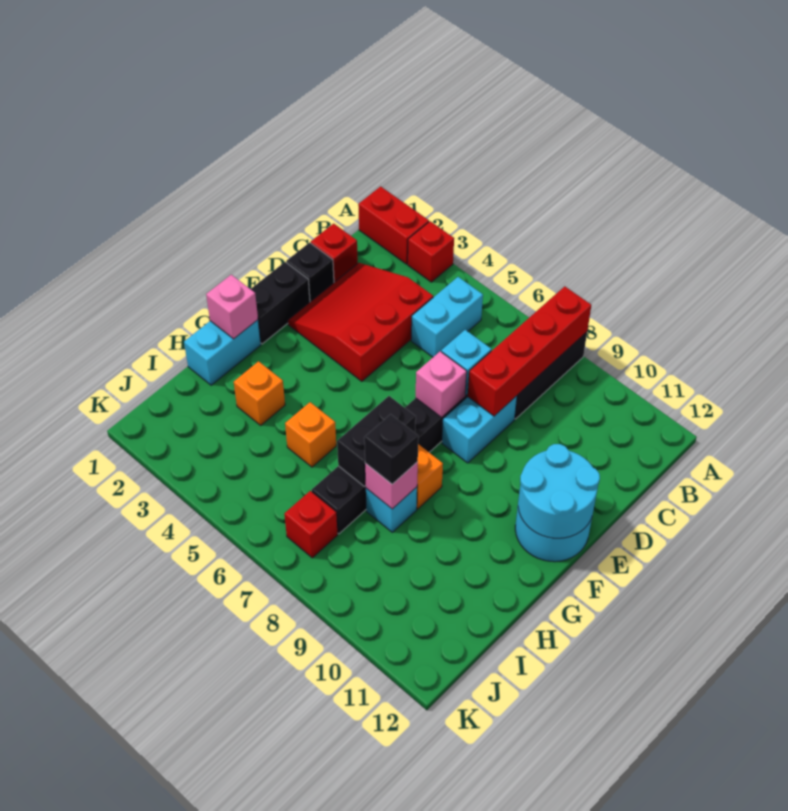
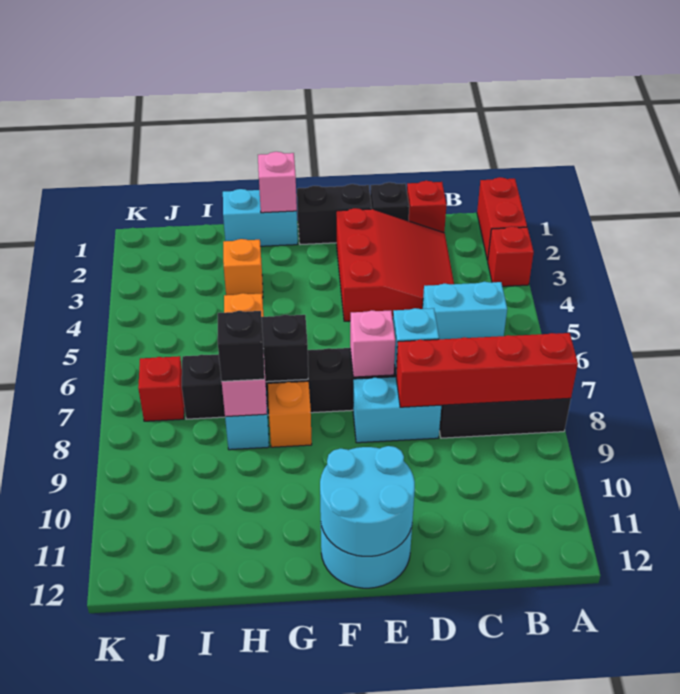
red 3x3 slope [288,263,433,381] -> red 3x3 slope turned to [336,208,454,321]

